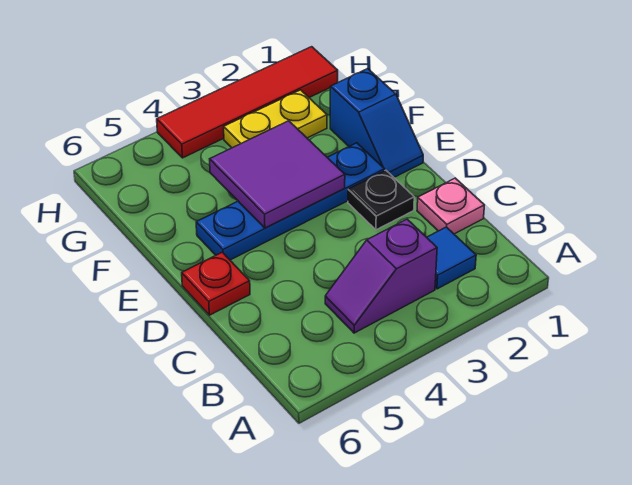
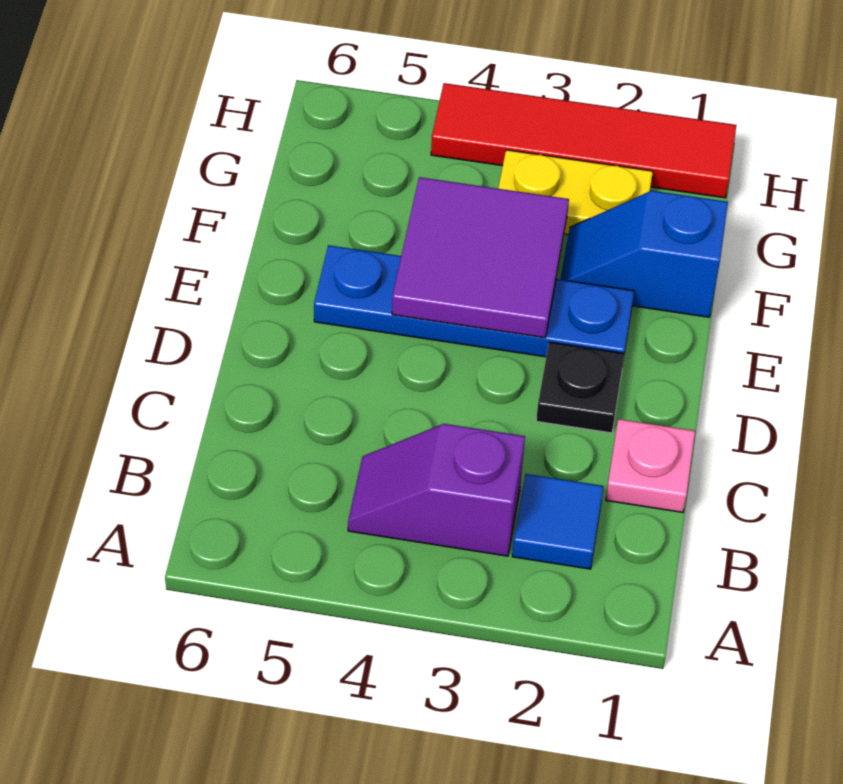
red 1x1 plate [182,252,250,315] -> none
blue 1x2 slope [330,69,423,177] -> blue 1x2 slope turned to [561,191,728,317]

